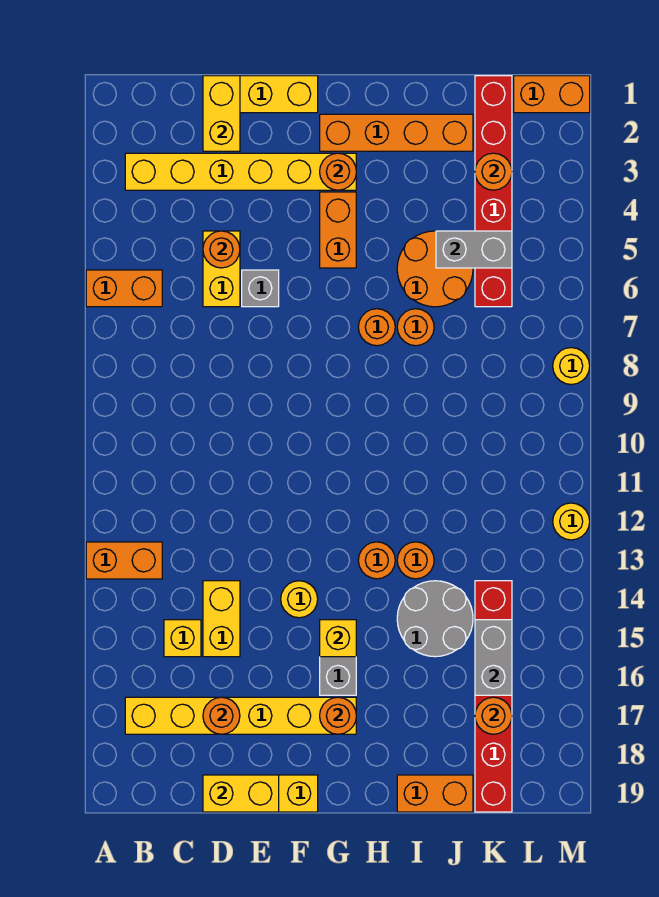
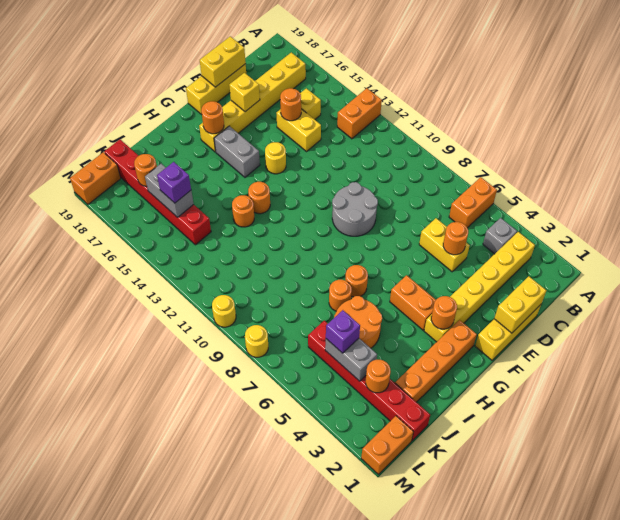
yellow 1x2 brick [203,76,240,151] -> yellow 1x2 brick turned to [494,276,547,333]
orange 1x1 round brick [203,697,240,734] -> orange 1x1 round brick moved to [280,88,301,121]
grey 1x1 brick [242,270,279,307] -> grey 1x1 brick moved to [483,218,517,254]
yellow 1x1 brick [320,620,356,657] -> yellow 1x1 brick moved to [229,73,260,112]
grey 2x2 round brick [397,581,473,657] -> grey 2x2 round brick moved to [332,182,378,236]
orange 1x2 brick [397,775,473,812] -> orange 1x2 brick moved to [70,152,121,204]
grey 1x2 brick [436,231,512,268] -> grey 1x2 brick turned to [325,338,377,381]
none -> purple 1x1 brick [326,310,360,353]
none -> purple 1x1 brick [157,162,191,203]
yellow 1x1 round brick [553,503,590,540] -> yellow 1x1 round brick moved to [212,295,236,327]

